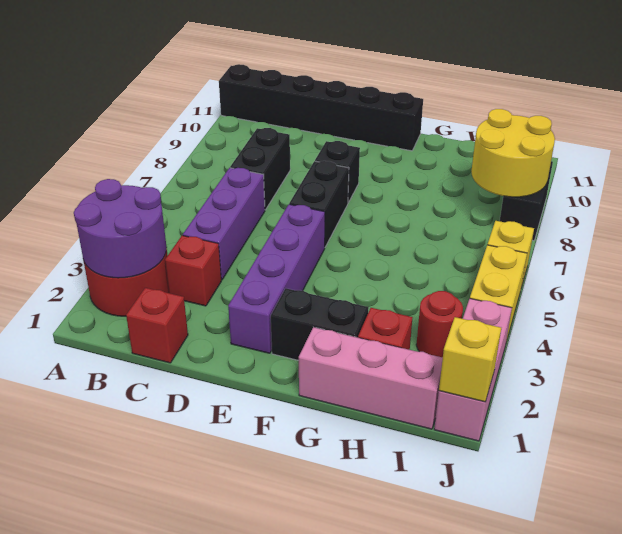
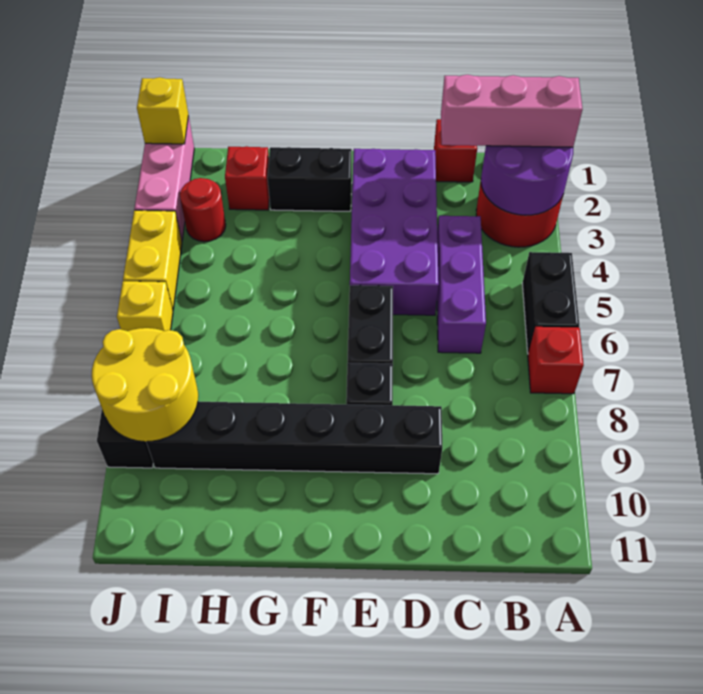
black 1x6 brick [219,64,423,151] -> black 1x6 brick moved to [146,402,442,474]
red 1x1 brick [165,236,221,306] -> red 1x1 brick moved to [528,327,584,394]
black 1x2 brick [230,128,290,210] -> black 1x2 brick moved to [522,252,579,353]
purple 1x4 brick [228,204,325,353] -> purple 2x4 brick [350,149,439,315]
pink 1x3 brick [299,327,443,429] -> pink 1x3 brick moved to [441,75,582,147]

